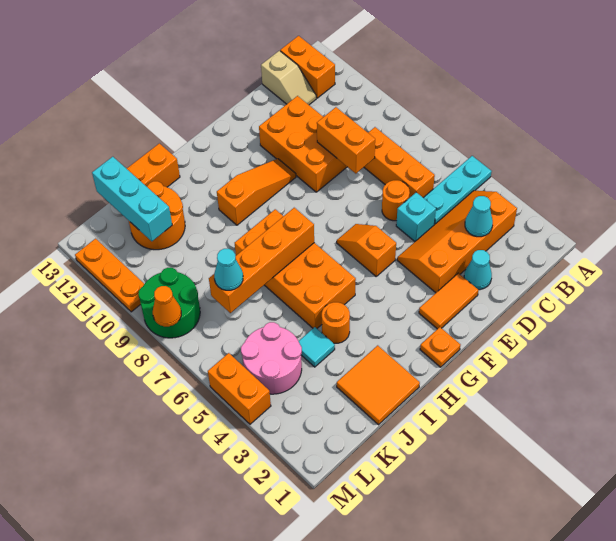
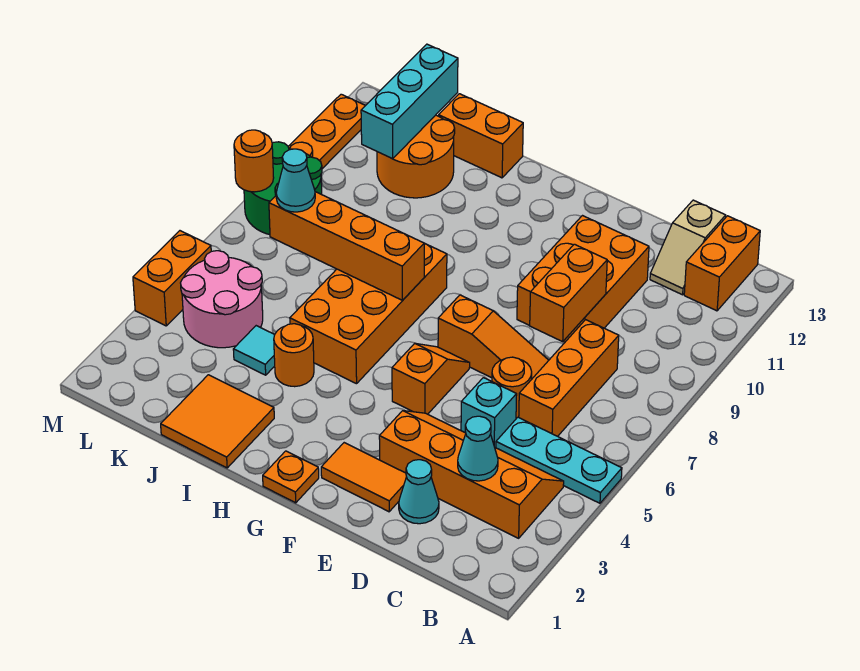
orange 1x3 slope [217,159,296,225] -> orange 1x3 slope moved to [438,295,549,380]
orange 1x1 cone [153,286,181,327] -> orange 1x1 round brick [234,130,274,192]

